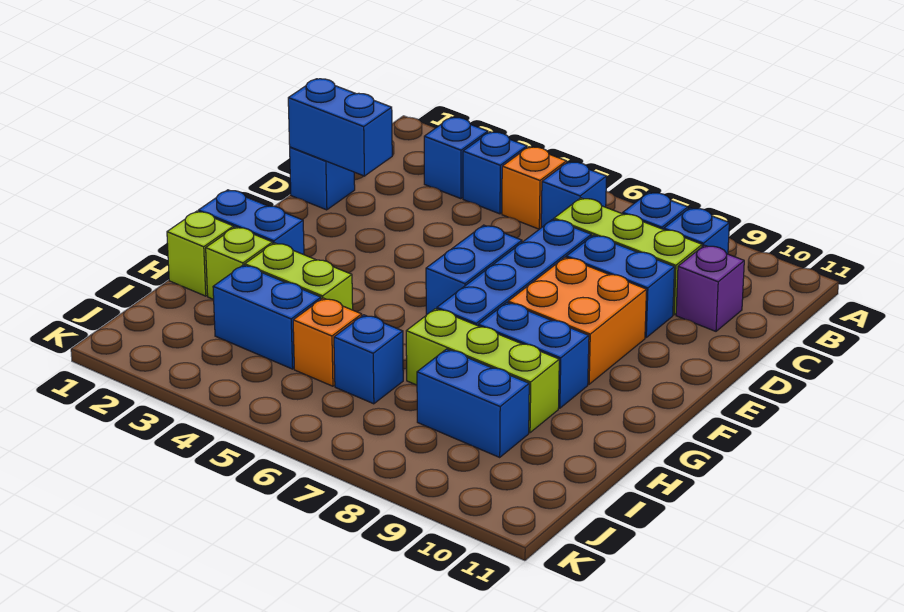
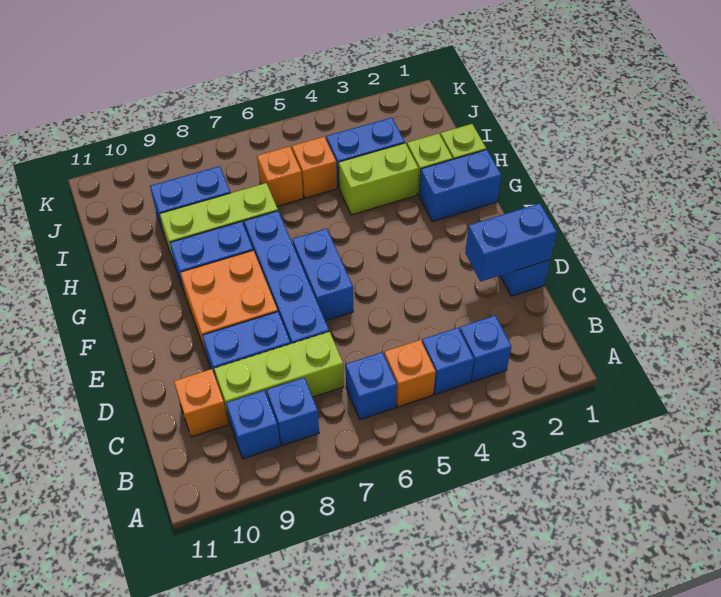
purple 1x1 brick [676,245,744,331] -> orange 1x1 brick [174,369,228,437]
blue 1x1 brick [334,315,403,404] -> orange 1x1 brick [257,146,303,206]

